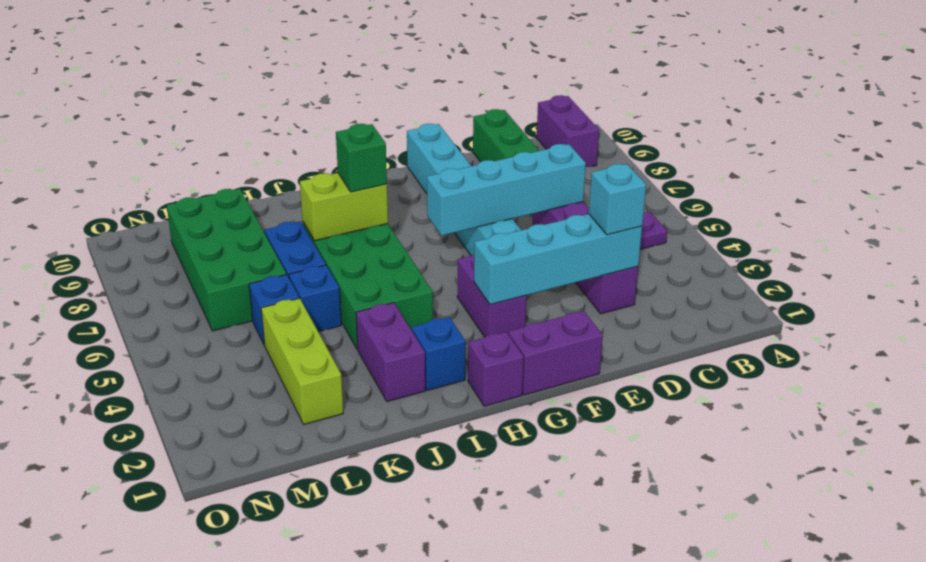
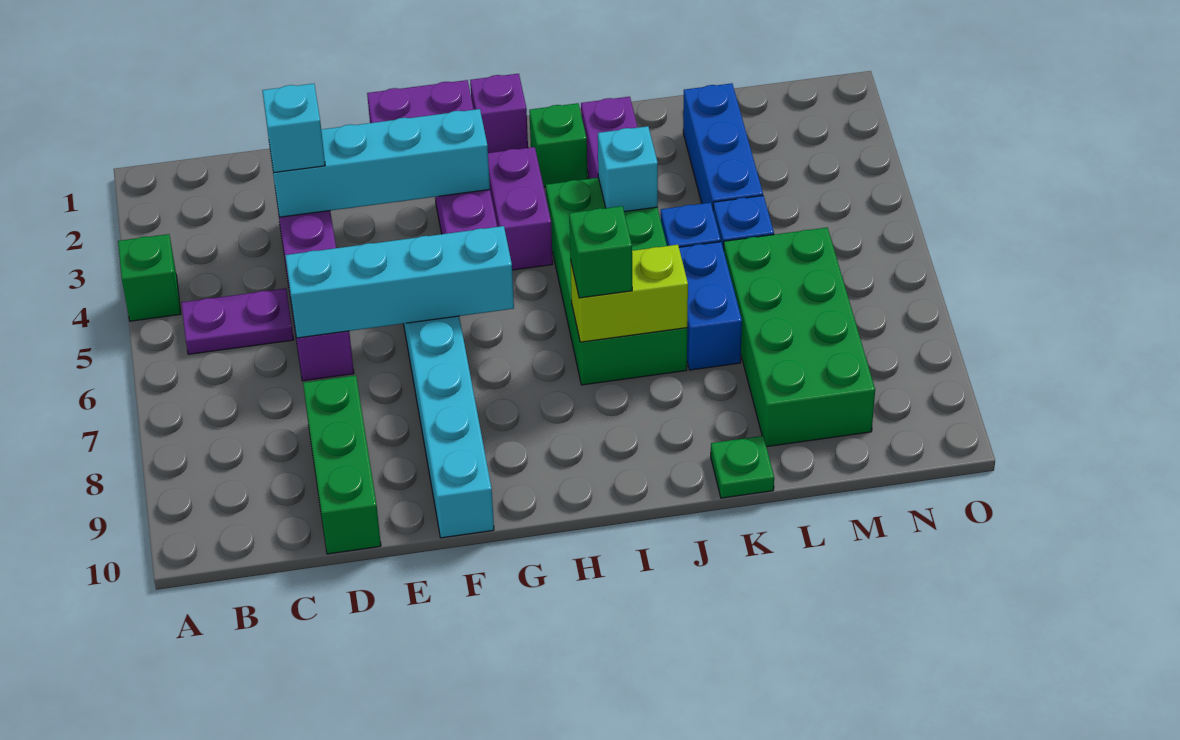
none -> green 1x1 brick [118,234,181,321]
purple 1x2 brick [537,95,599,167] -> purple 1x2 brick moved to [488,147,553,270]
blue 1x1 brick [412,317,466,391] -> green 1x1 brick [529,103,588,187]
none -> cyan 1x1 brick [598,126,658,212]
none -> green 1x1 plate [711,436,774,498]
lime 1x3 brick [261,298,343,424] -> blue 1x3 brick [683,83,763,208]

